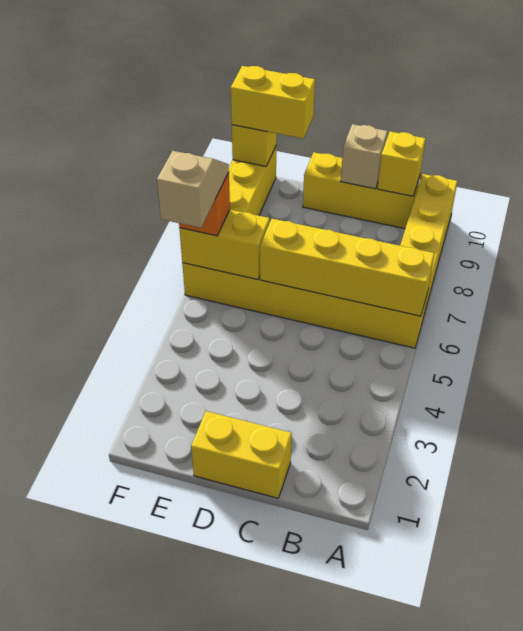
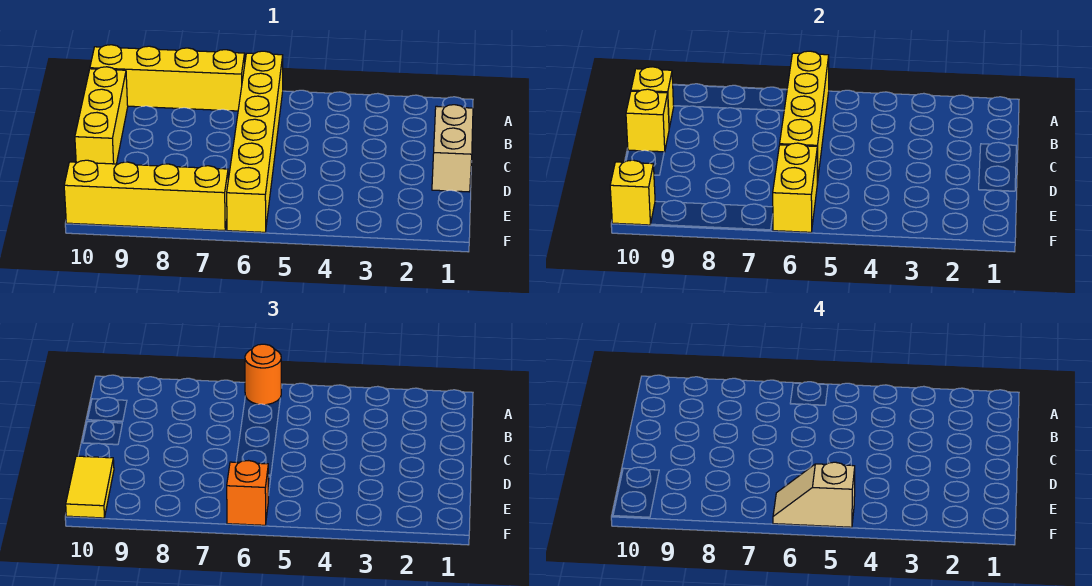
none -> orange 1x1 round brick [245,344,281,405]
yellow 1x2 brick [191,411,292,498] -> tan 1x2 brick [432,105,473,192]
tan 1x1 brick [341,124,388,189] -> yellow 1x1 brick [626,89,669,152]
yellow 1x2 brick [231,66,315,139] -> yellow 1x2 tile [66,456,114,518]

